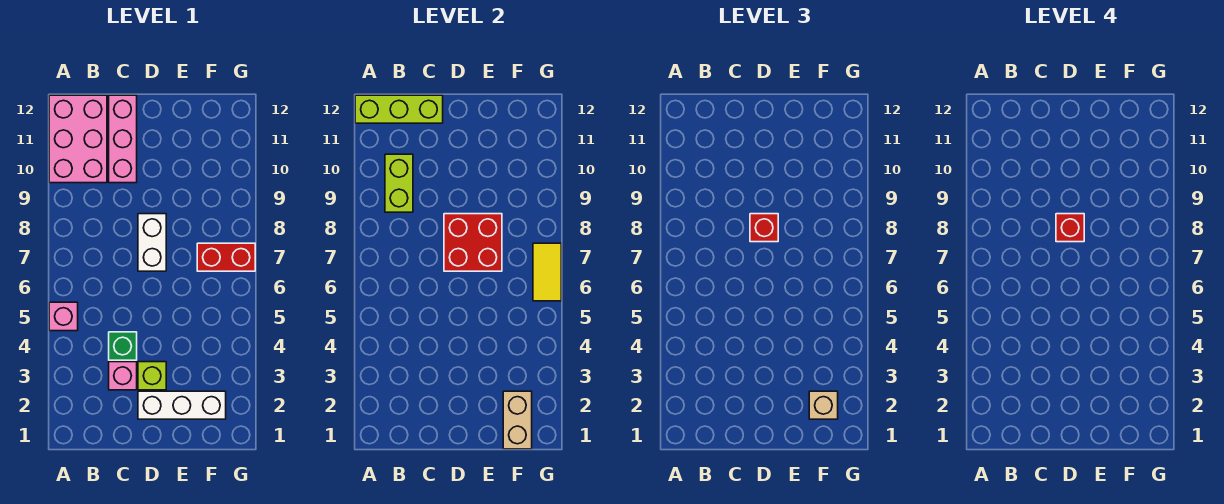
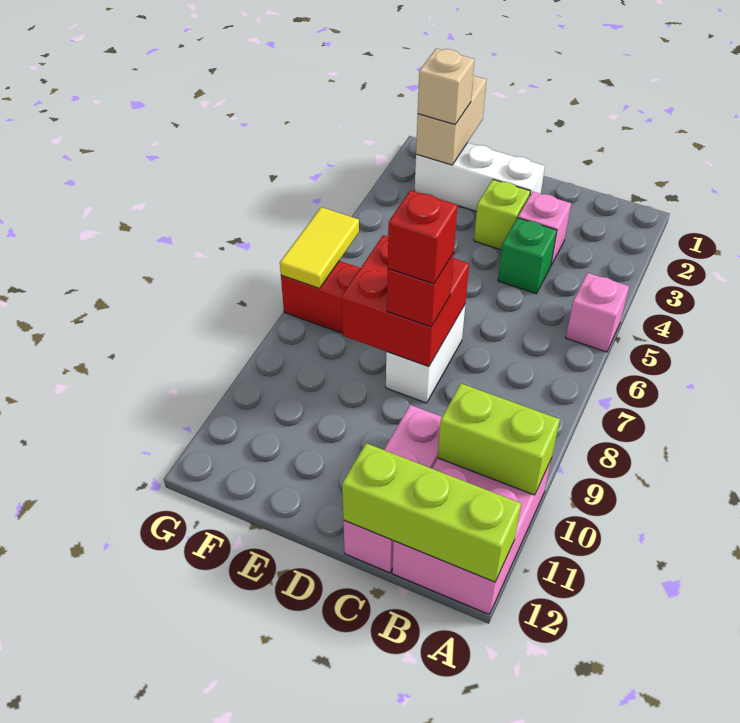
lime 1x2 brick [385,154,413,212] -> lime 1x2 brick turned to [438,384,560,495]

